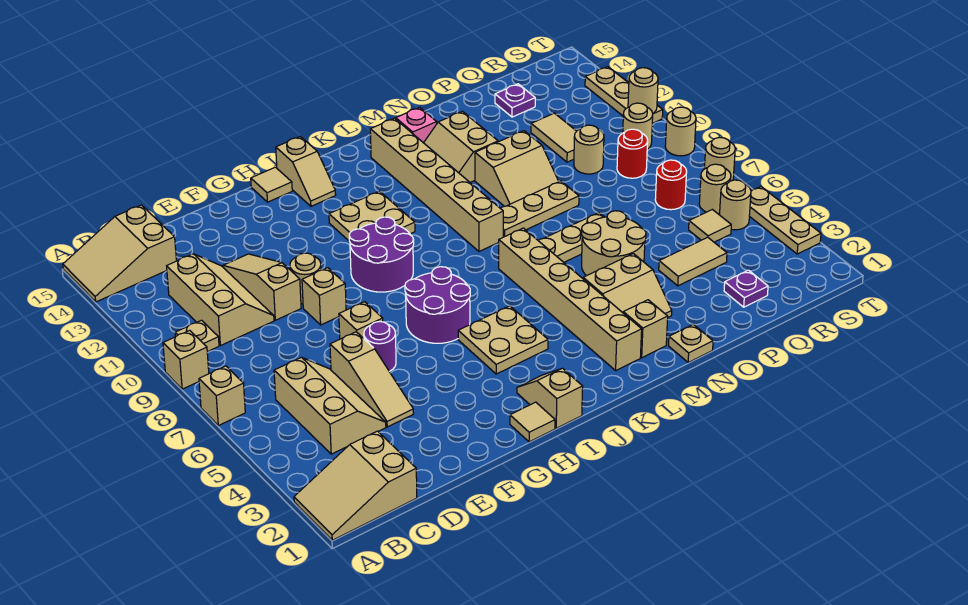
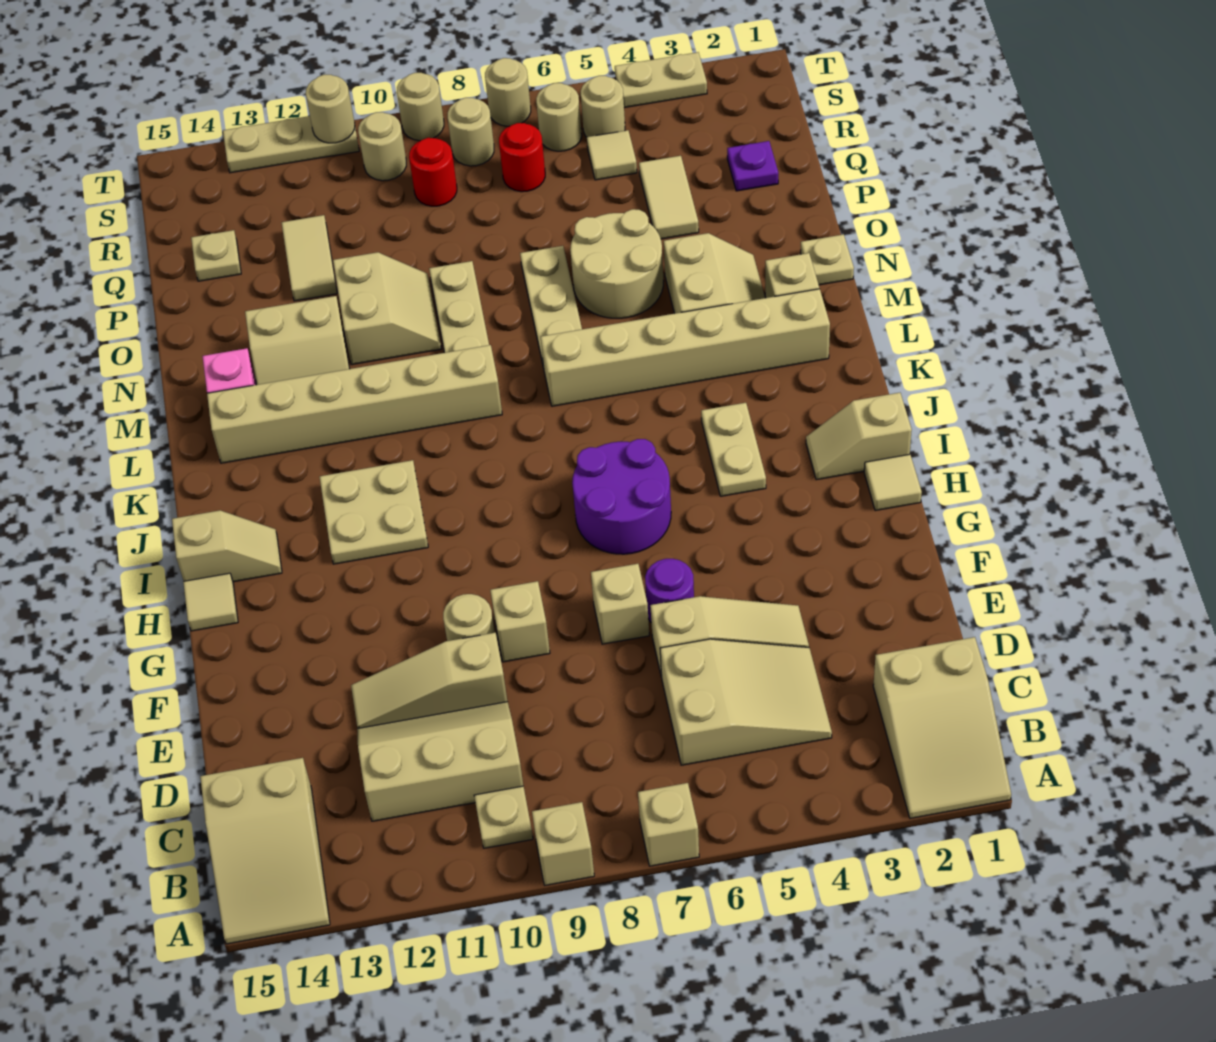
tan 2x3 slope [274,357,386,454] -> tan 2x3 slope turned to [660,639,832,765]
purple 2x2 round brick [349,217,414,292] -> none
tan 2x2 plate [458,306,548,374] -> tan 1x2 plate [701,403,766,496]
tan 1x1 round brick [574,125,604,174] -> tan 1x1 round brick moved to [448,98,494,166]
tan 1x2 tile [531,113,576,162] -> tan 1x2 tile turned to [282,215,337,301]
purple 1x1 plate [495,84,535,117] -> tan 1x1 plate [191,230,241,281]
tan 1x3 plate [749,187,821,254] -> tan 1x2 plate [615,52,707,108]

